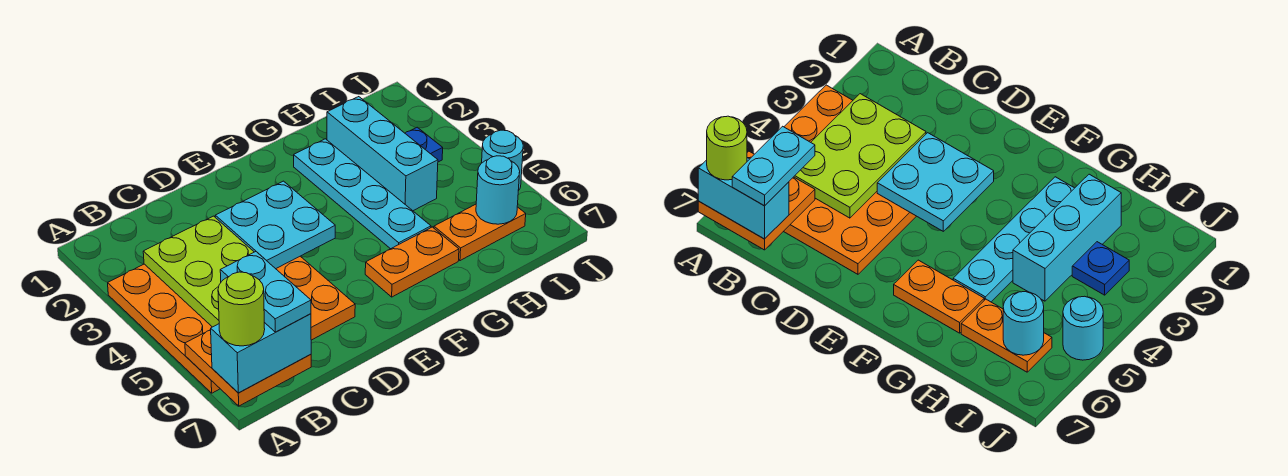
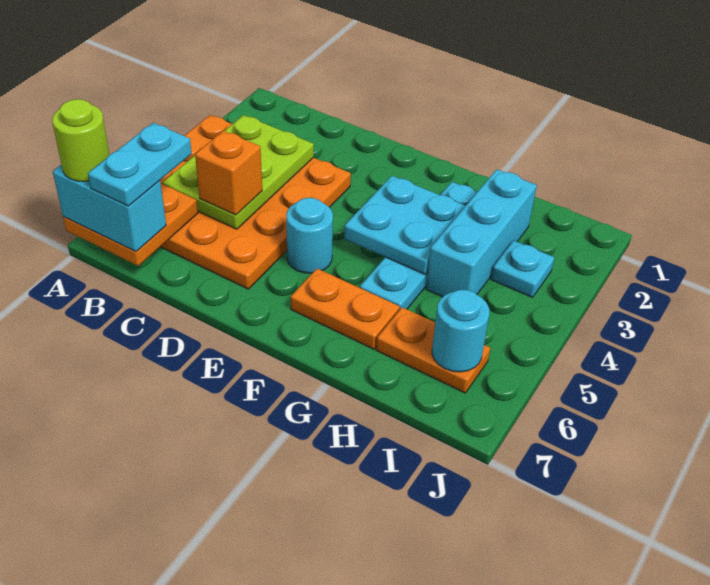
none -> orange 1x1 brick [195,131,262,215]
cyan 2x2 plate [215,181,335,269] -> cyan 2x2 plate moved to [344,176,465,274]
blue 1x1 plate [405,127,443,162] -> cyan 1x1 plate [491,240,555,297]
cyan 1x1 round brick [482,130,523,191] -> cyan 1x1 round brick moved to [286,198,333,273]

